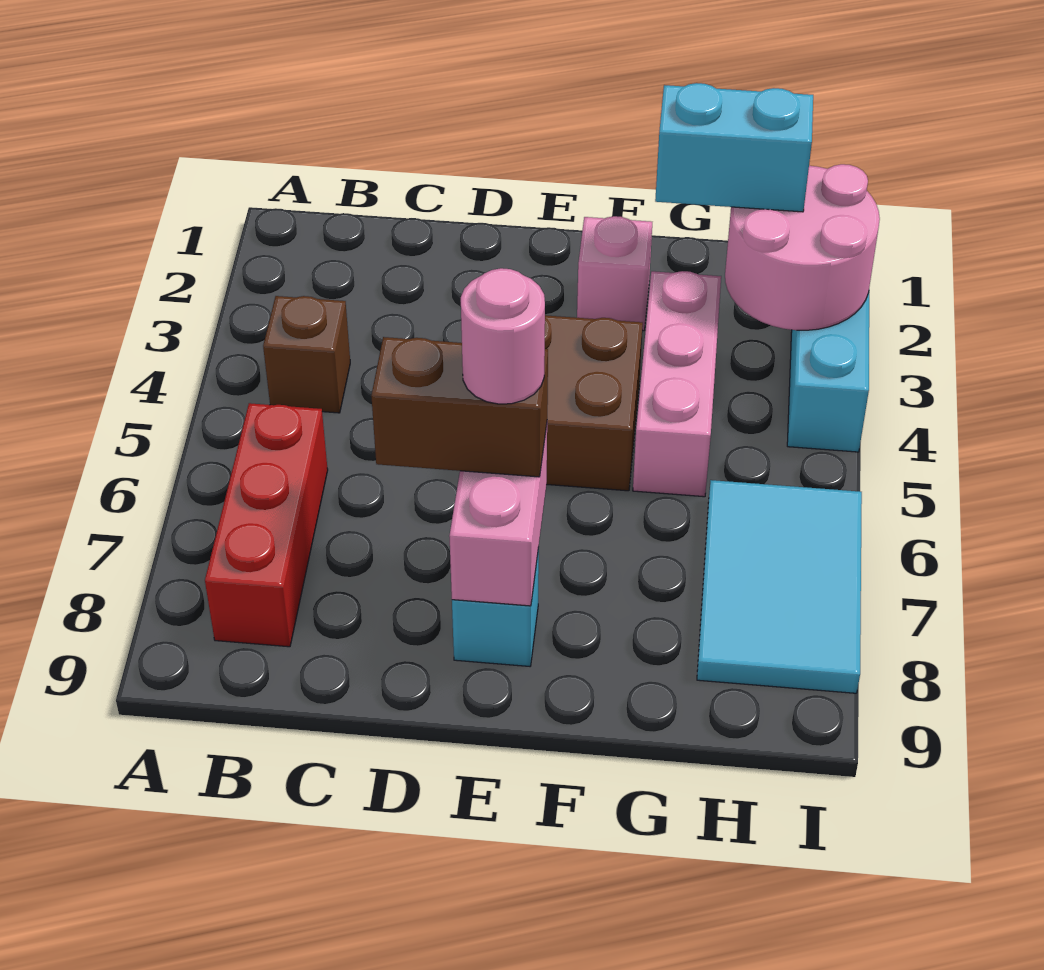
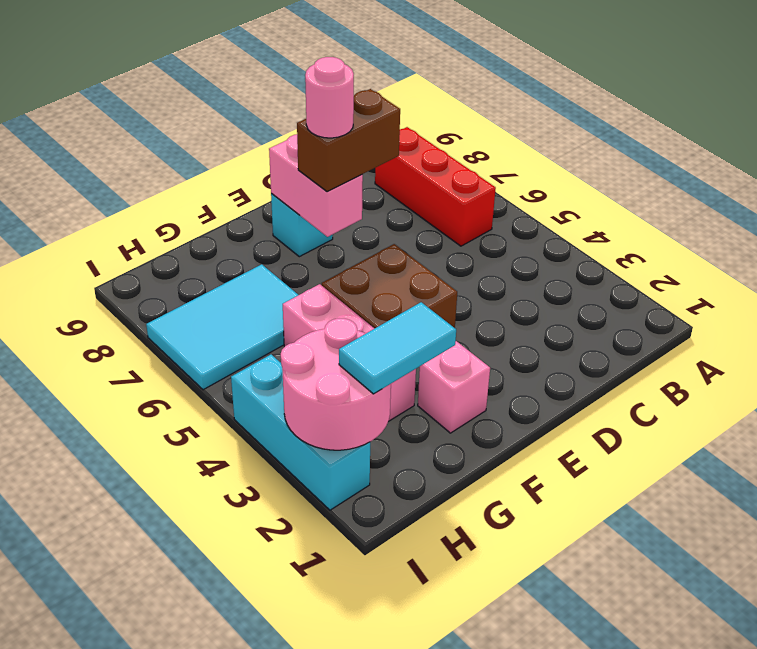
brown 1x1 brick [263,296,350,413] -> none
cyan 1x2 brick [655,83,813,212] -> cyan 1x2 tile [339,302,456,394]
cyan 2x3 tile [697,480,862,693] -> cyan 2x3 tile turned to [146,264,298,390]

